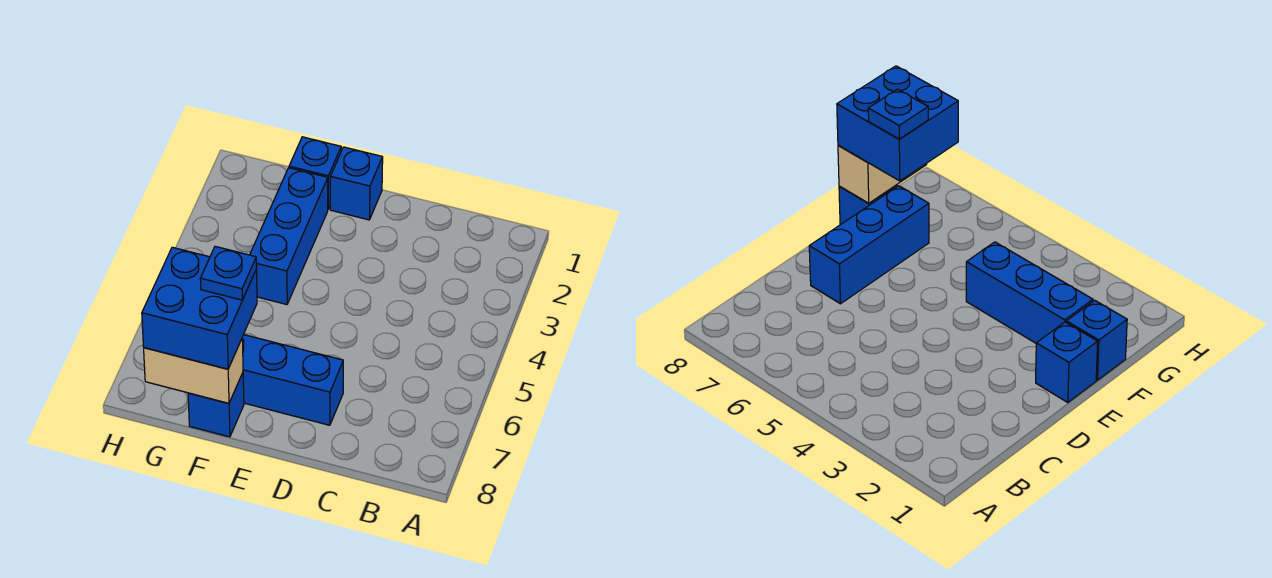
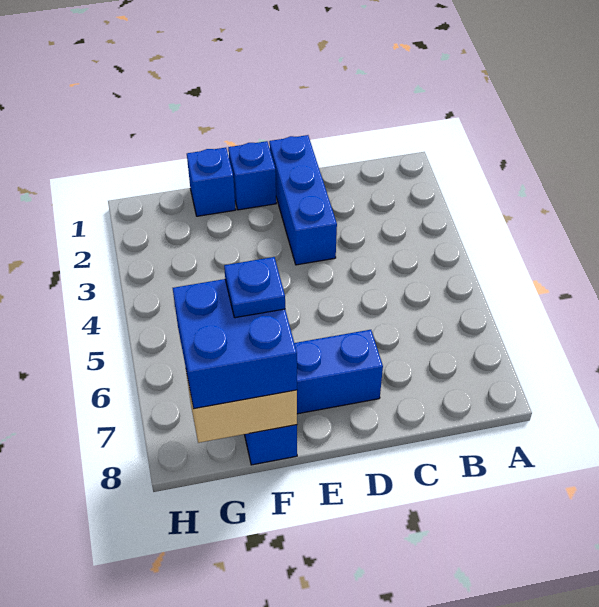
blue 1x3 brick [250,168,328,305] -> blue 1x3 brick moved to [269,135,337,265]

